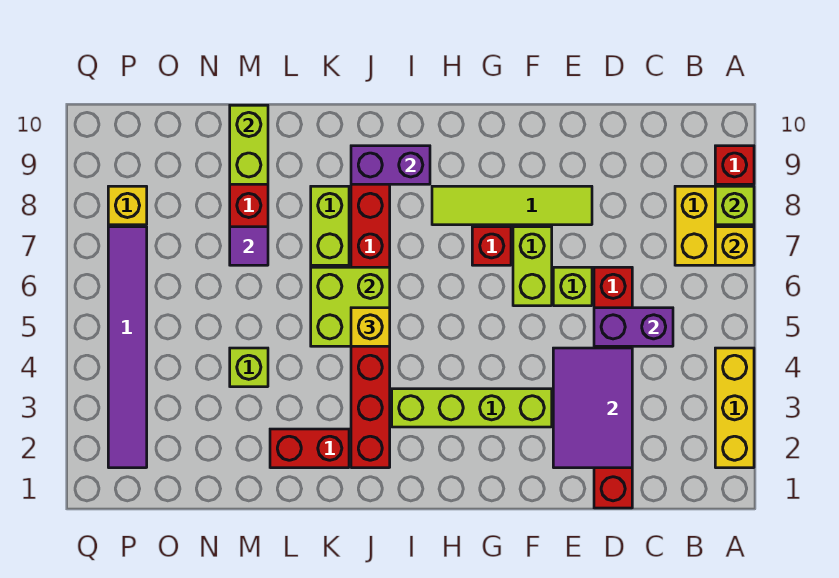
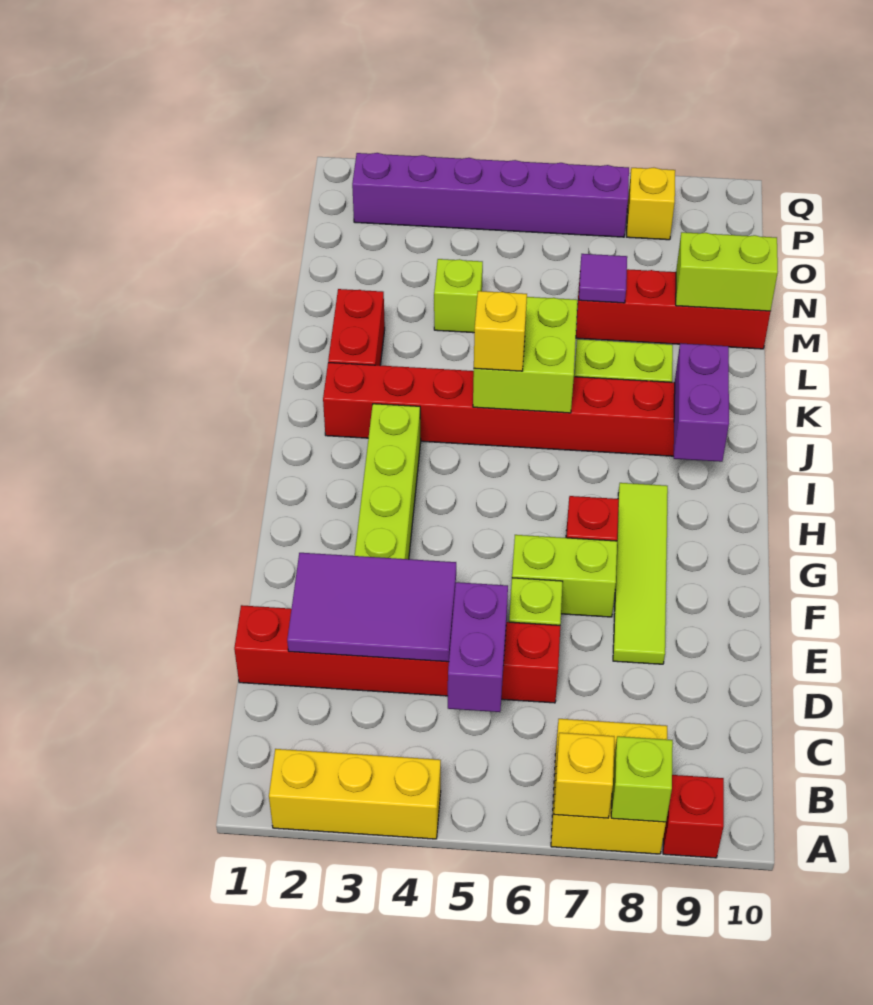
purple 1x6 tile [108,227,147,468] -> purple 1x6 brick [352,153,629,237]

